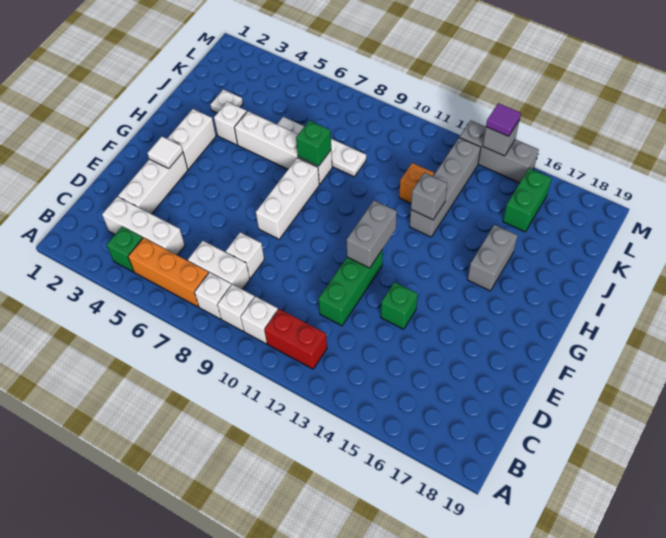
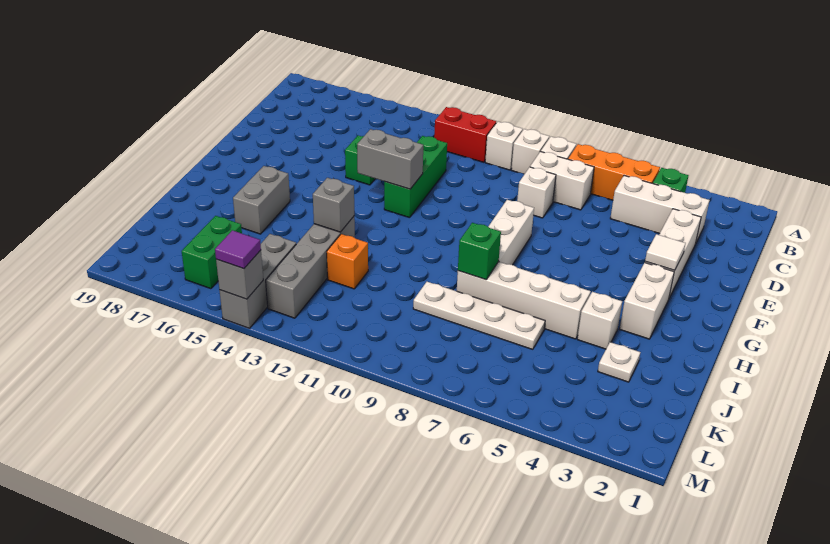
grey 1x2 brick [347,200,397,268] -> grey 1x2 brick turned to [357,129,423,189]
grey 1x3 brick [460,120,539,183] -> grey 1x3 brick turned to [220,234,296,328]

